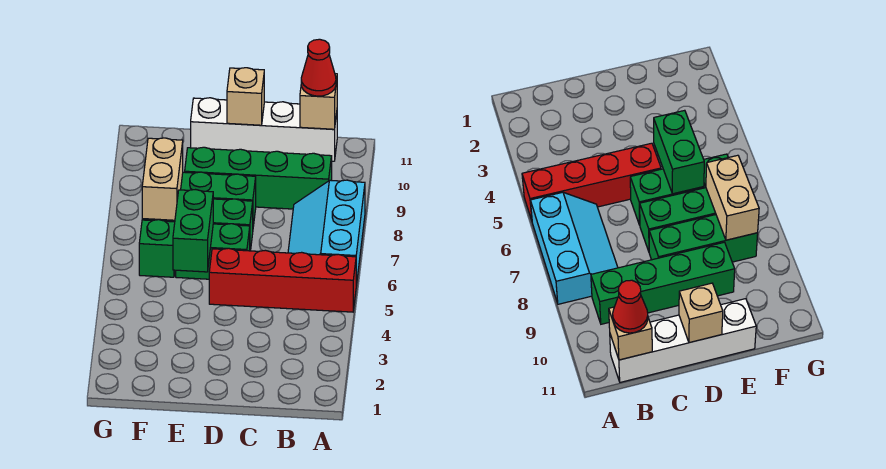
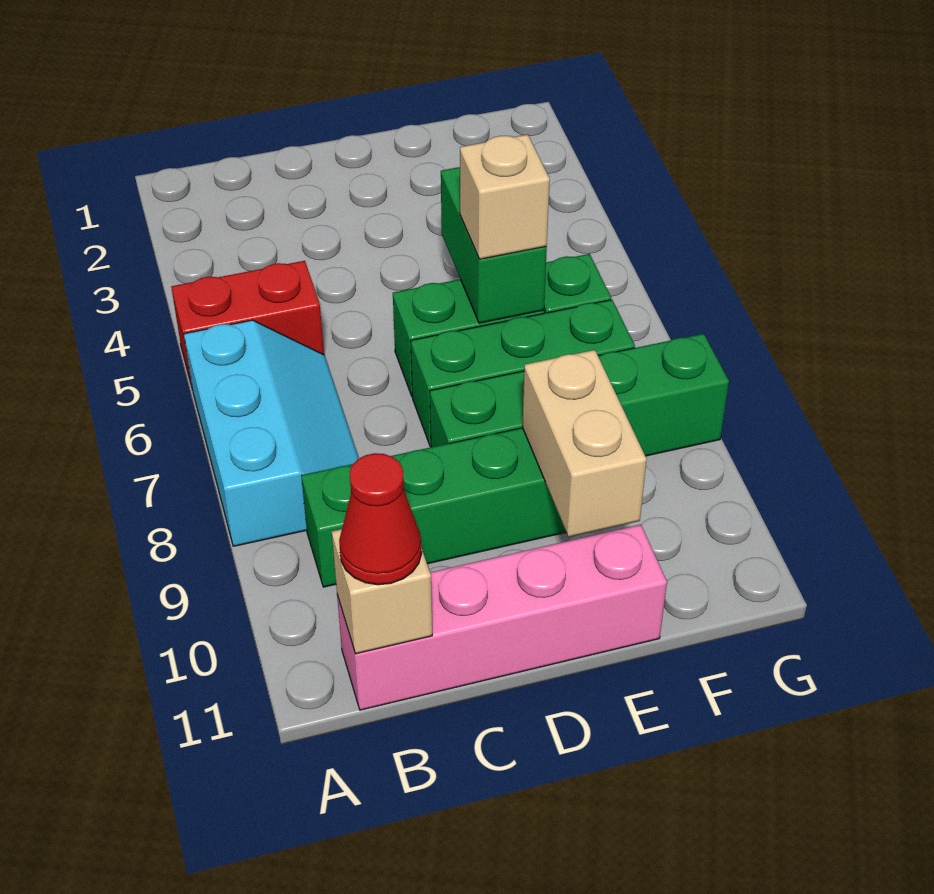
red 1x4 brick [209,248,356,312] -> red 1x2 brick [171,261,324,390]
white 1x4 brick [191,98,337,161] -> pink 1x4 brick [337,525,667,710]
green 1x3 brick [181,172,256,226] -> green 1x4 brick [430,334,729,456]
tan 1x1 brick [227,68,264,125] -> tan 1x1 brick moved to [460,135,550,259]
tan 1x2 brick [142,138,183,220] -> tan 1x2 brick moved to [522,350,647,537]

